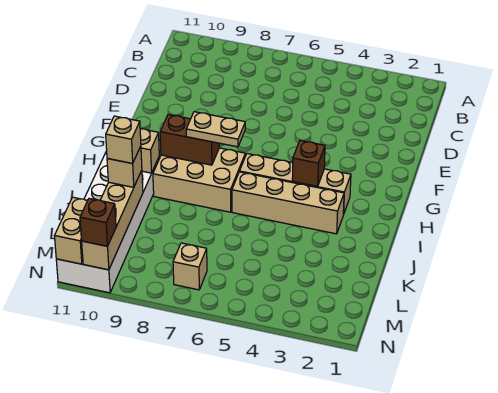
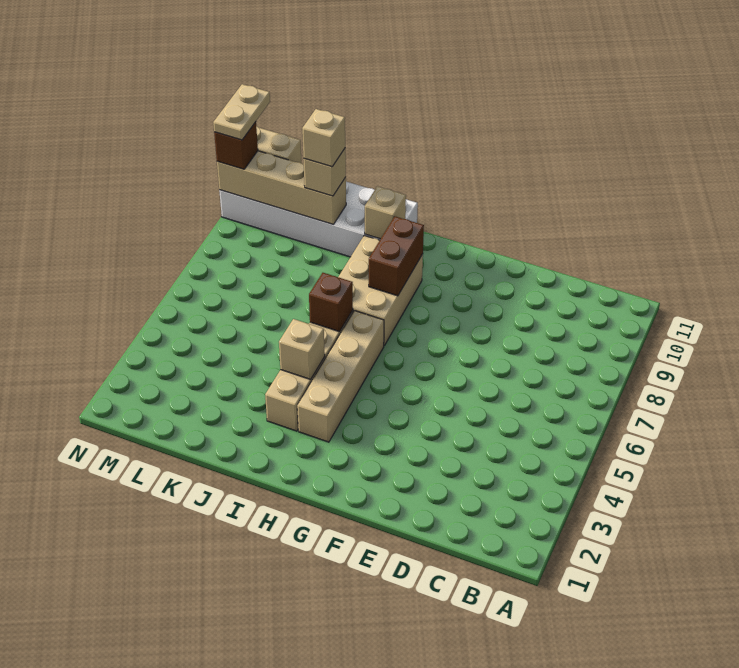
brown 1x1 brick [292,141,325,186] -> brown 1x1 brick moved to [309,273,353,332]
tan 1x2 plate [186,112,245,147] -> tan 1x2 plate moved to [213,84,270,140]
tan 1x1 brick [173,243,207,290] -> tan 1x1 brick moved to [279,319,325,379]

